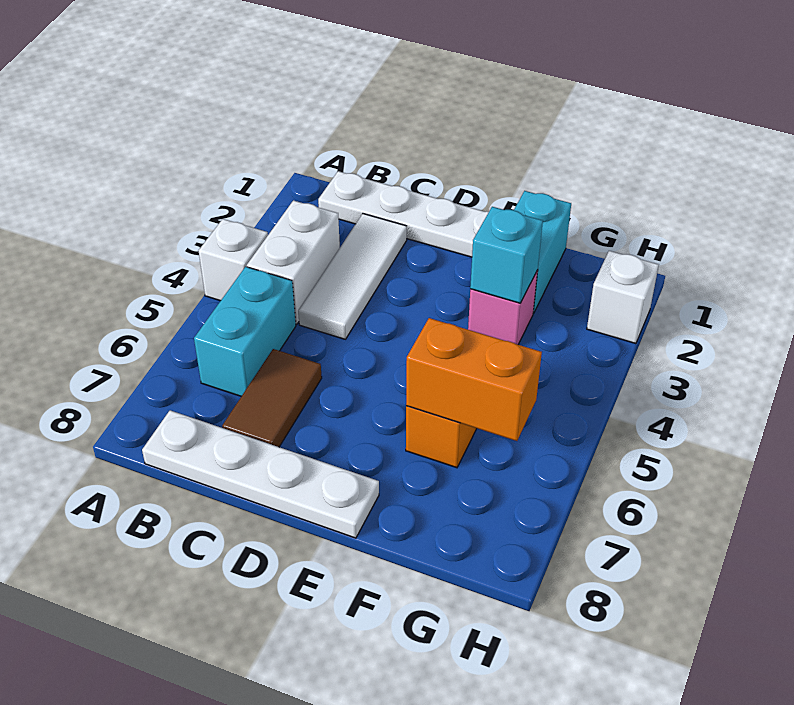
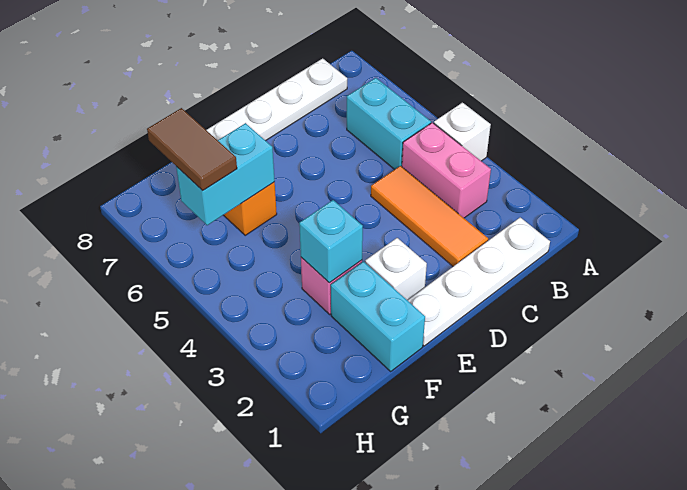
white 1x2 brick [247,200,340,324] -> pink 1x2 brick [402,123,491,218]
white 1x3 tile [298,214,407,339] -> orange 1x3 tile [371,166,488,266]
brown 1x2 tile [222,349,322,447] -> brown 1x2 tile moved to [147,108,237,191]
orange 1x2 brick [406,318,542,441] -> cyan 1x2 brick [176,123,275,225]
white 1x1 brick [587,251,659,344] -> white 1x1 brick moved to [365,238,427,300]

